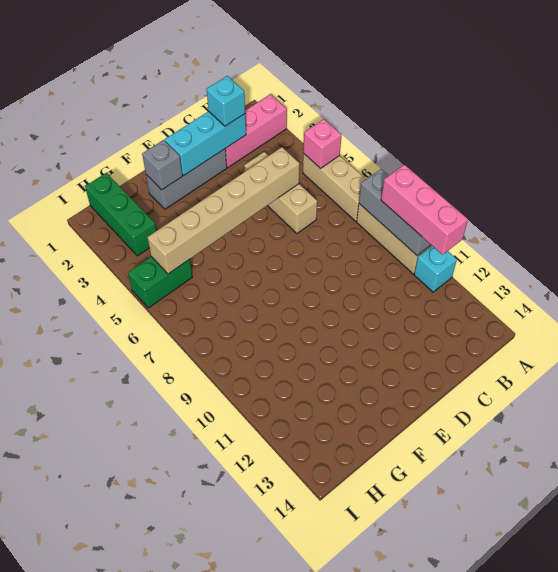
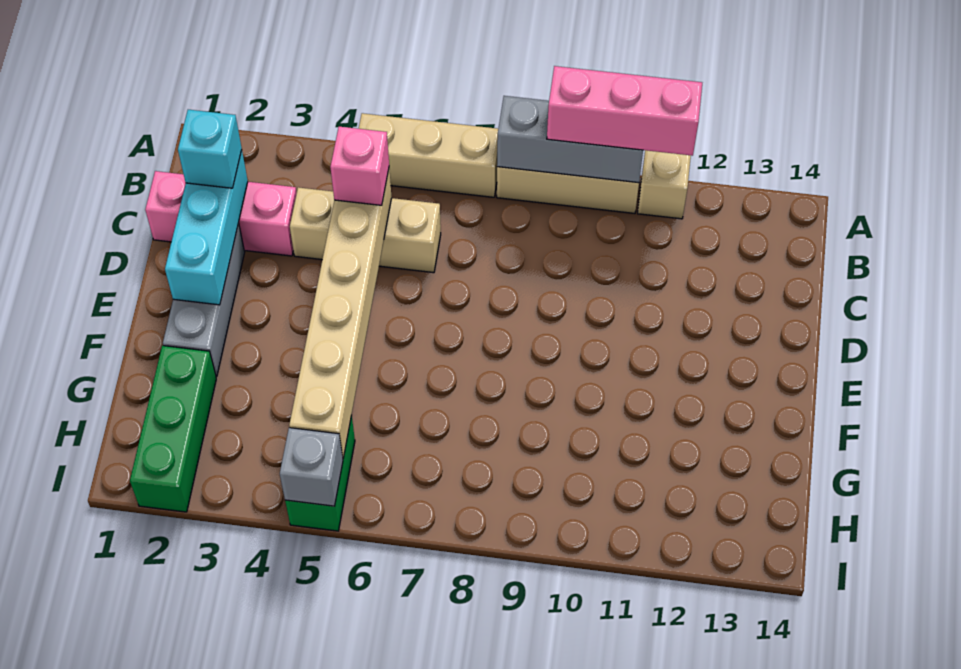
pink 1x3 brick [225,94,287,167] -> pink 1x3 brick turned to [145,171,297,256]
pink 1x1 brick [303,119,341,169] -> pink 1x1 brick moved to [330,127,389,205]
cyan 1x1 brick [414,246,457,292] -> tan 1x1 brick [638,150,691,219]
grey 1x1 brick [142,140,182,190] -> grey 1x1 brick moved to [280,428,343,506]
green 1x3 brick [85,173,156,256] -> green 1x3 brick turned to [130,346,216,512]

